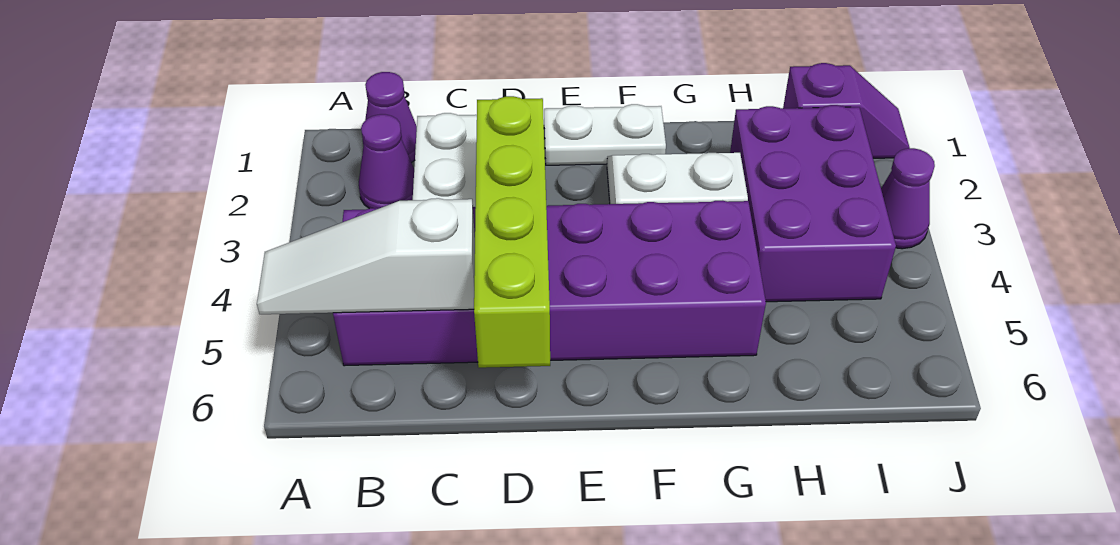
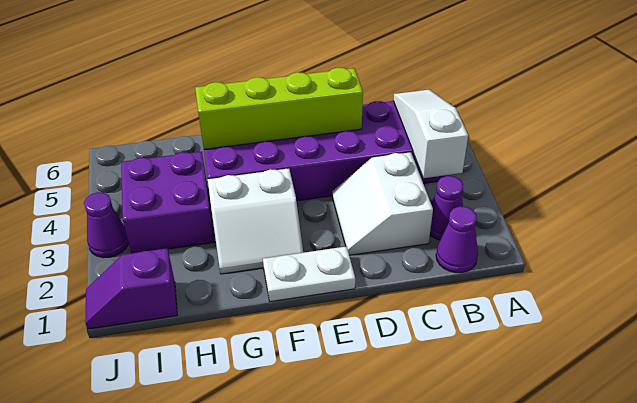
white 1x3 slope [257,198,475,314] -> white 1x3 slope turned to [393,89,468,178]
lime 1x4 brick [474,96,550,368] -> lime 1x4 brick turned to [195,68,363,149]
purple 2x3 brick [730,105,896,302] -> purple 2x2 brick [121,151,214,253]

